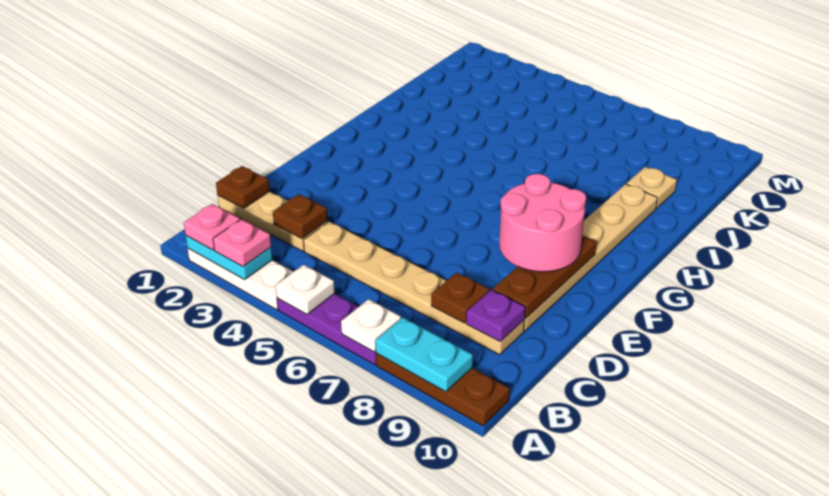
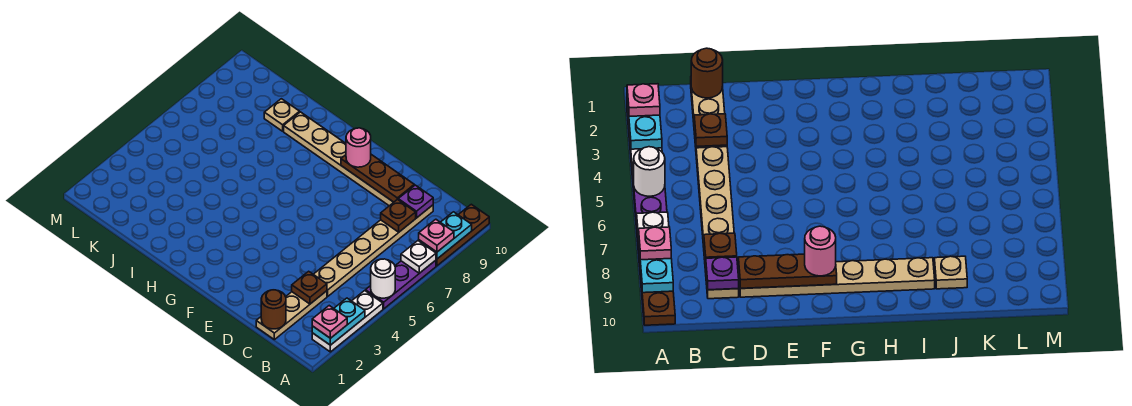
pink 1x1 plate [213,219,271,267] -> pink 1x1 plate moved to [419,219,454,252]
white 1x1 plate [276,265,335,314] -> white 1x1 round brick [371,259,395,298]
brown 1x1 plate [216,166,270,208] -> brown 1x1 round brick [261,290,286,329]
pink 2x2 round brick [499,174,586,272] -> pink 1x1 round brick [346,128,371,167]

